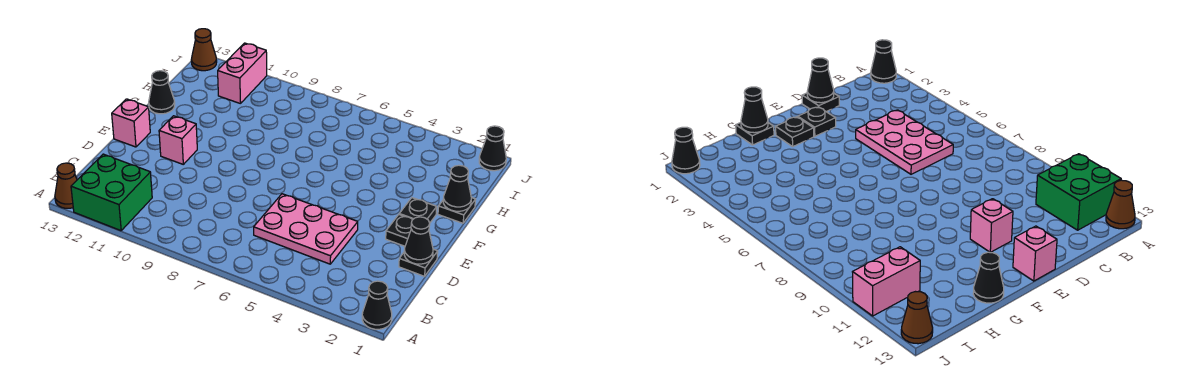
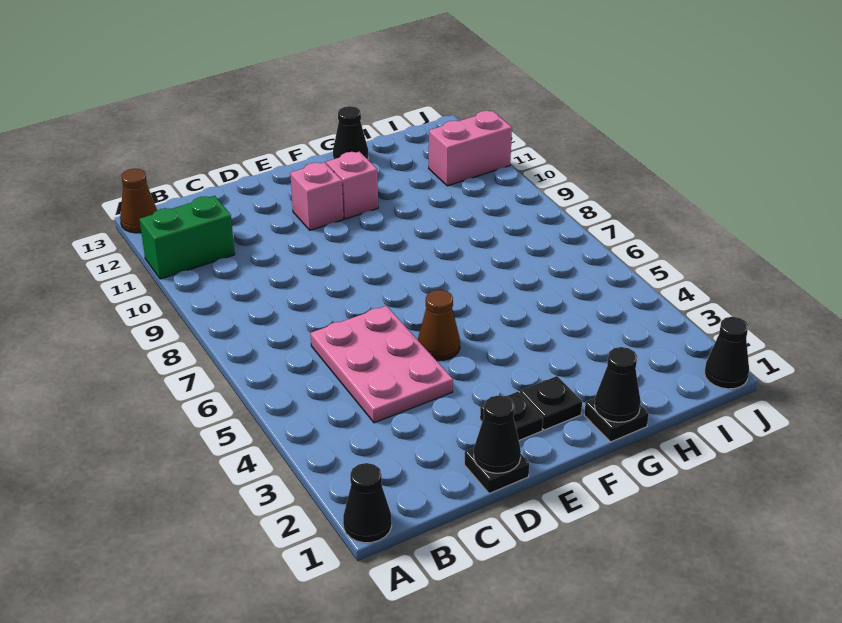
green 2x2 brick [71,154,152,231] -> green 1x2 brick [140,196,235,279]
pink 1x1 brick [112,99,150,147] -> pink 1x1 brick moved to [326,152,378,219]
brown 1x1 cone [191,29,217,71] -> brown 1x1 cone moved to [418,290,460,361]

